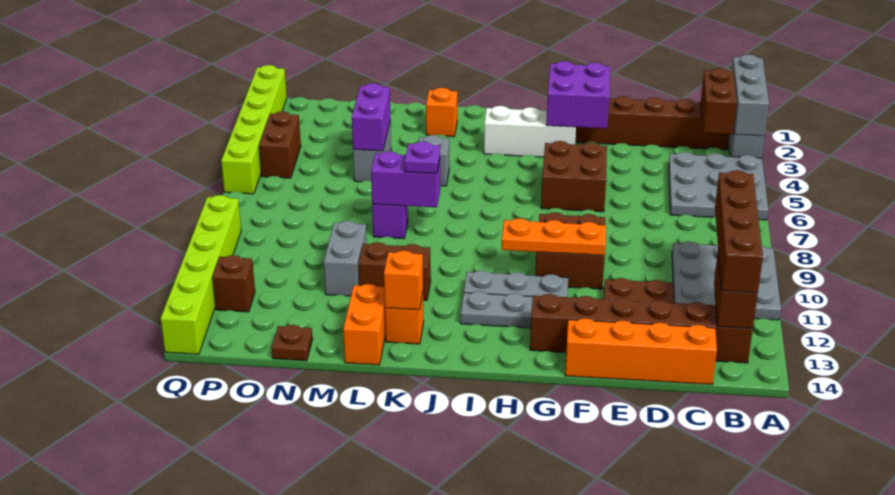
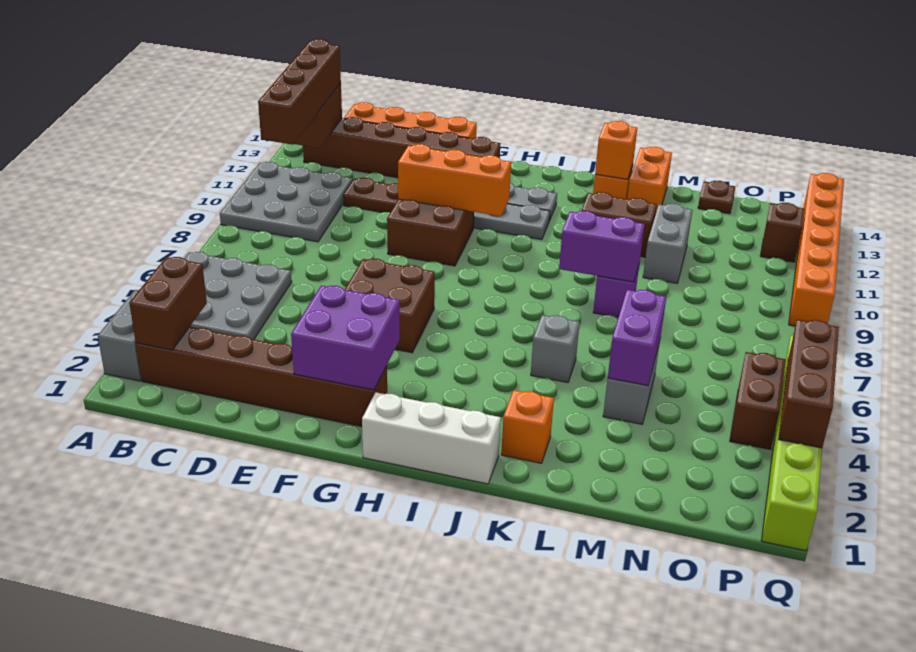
grey 1x3 brick [732,55,769,136] -> none
orange 1x3 plate [502,218,606,255] -> orange 1x3 brick [398,144,511,216]
white 1x3 brick [484,106,576,157] -> white 1x3 brick moved to [362,392,501,484]
purple 1x1 plate [405,142,440,174] -> none
none -> brown 1x3 brick [778,320,839,448]
lime 1x6 brick [161,195,241,354] -> orange 1x6 brick [789,173,844,326]

